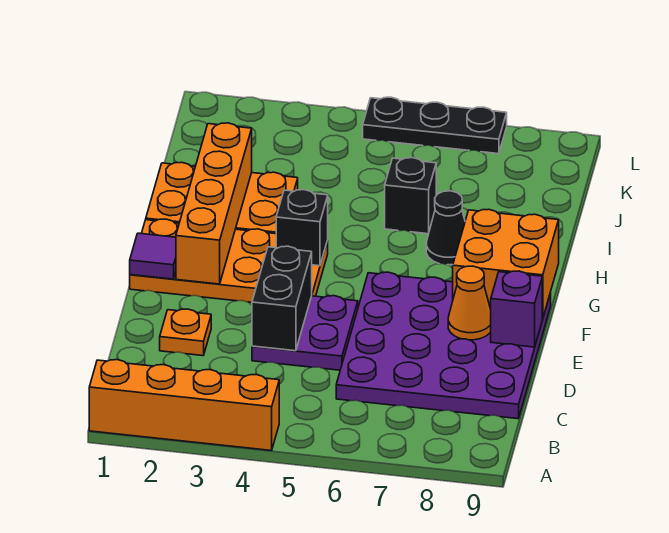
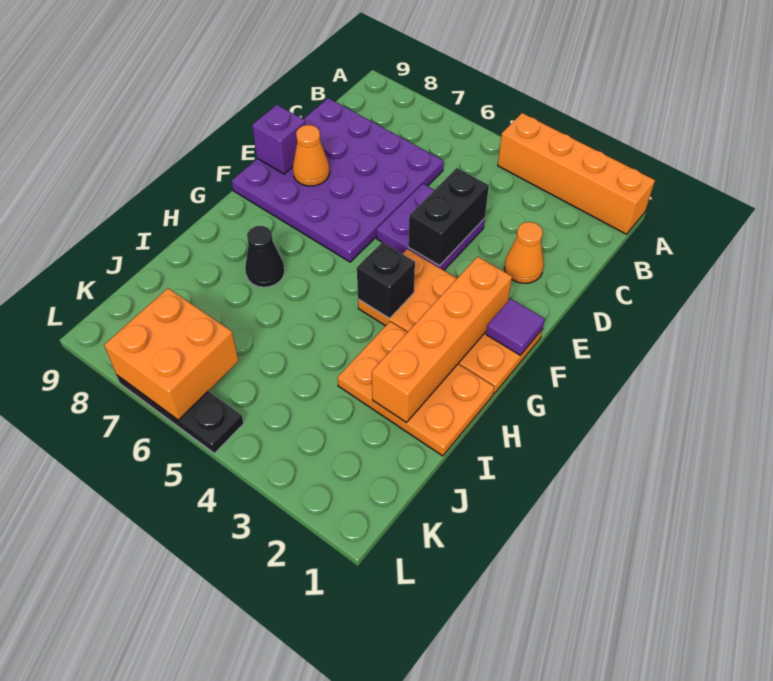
orange 1x1 plate [160,309,211,356] -> orange 1x1 cone [504,222,544,283]
orange 2x2 brick [453,209,559,319] -> orange 2x2 brick moved to [104,288,239,420]
black 1x1 brick [385,158,436,234] -> none

